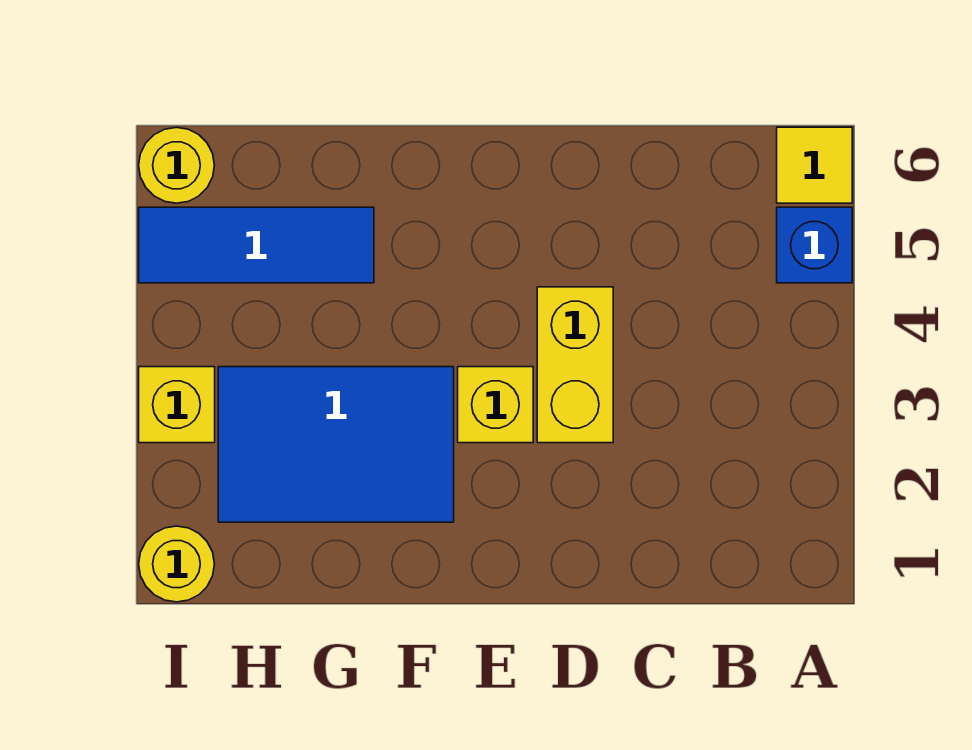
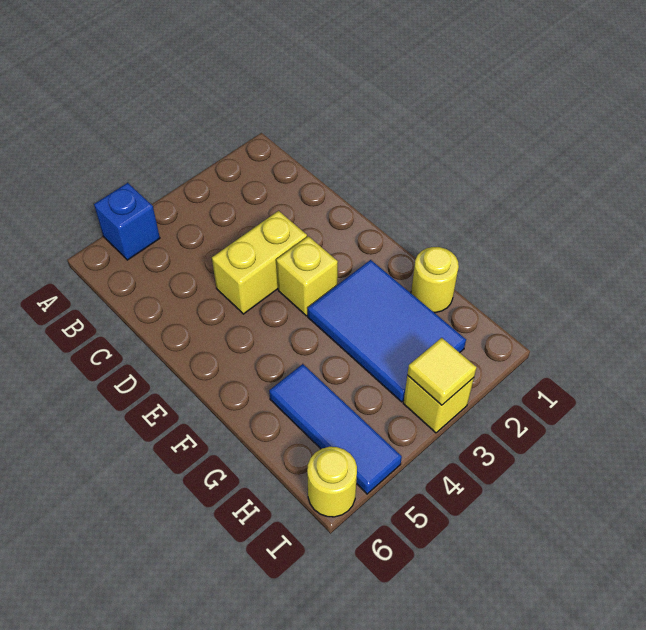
yellow 1x1 tile [777,127,852,203] -> yellow 1x1 tile moved to [407,338,477,405]
yellow 1x1 round brick [139,526,214,602] -> yellow 1x1 round brick moved to [411,247,459,313]

